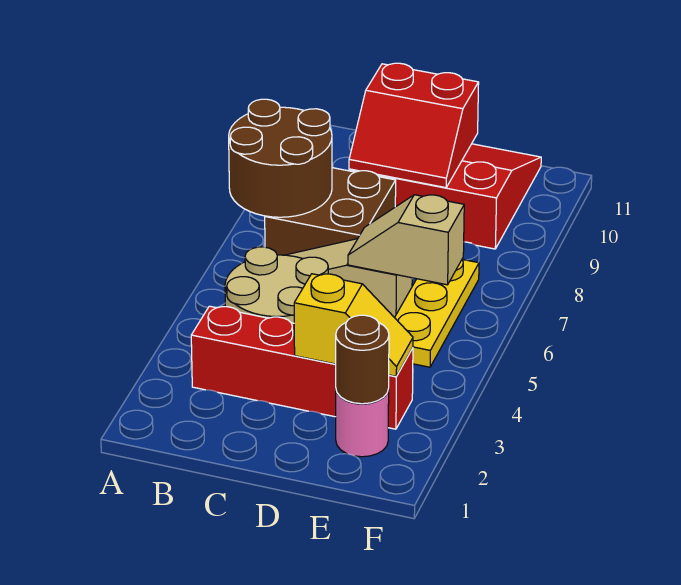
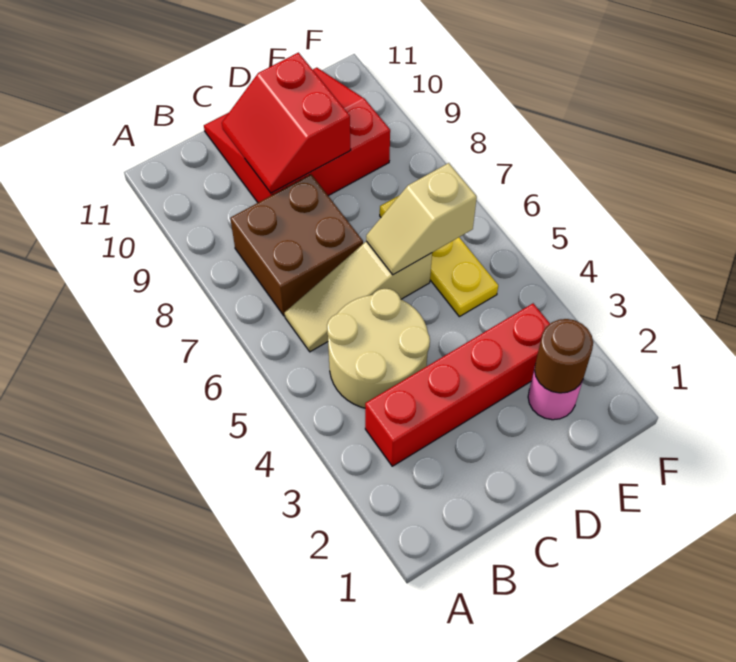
brown 2x2 round brick [229,99,332,217] -> none
red 2x2 slope [349,63,479,188] -> red 2x2 slope turned to [222,53,351,193]
yellow 1x2 slope [294,274,413,376] -> none

